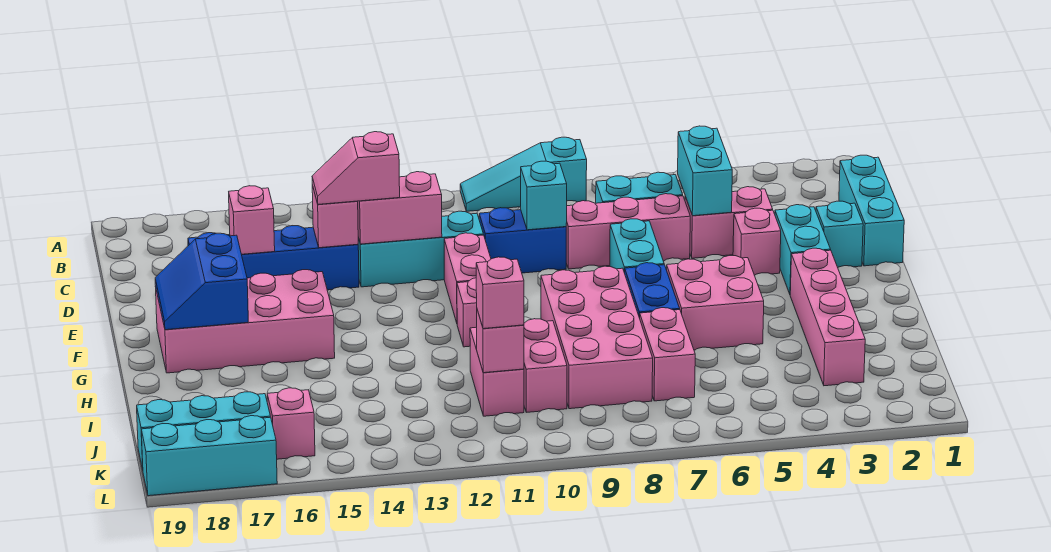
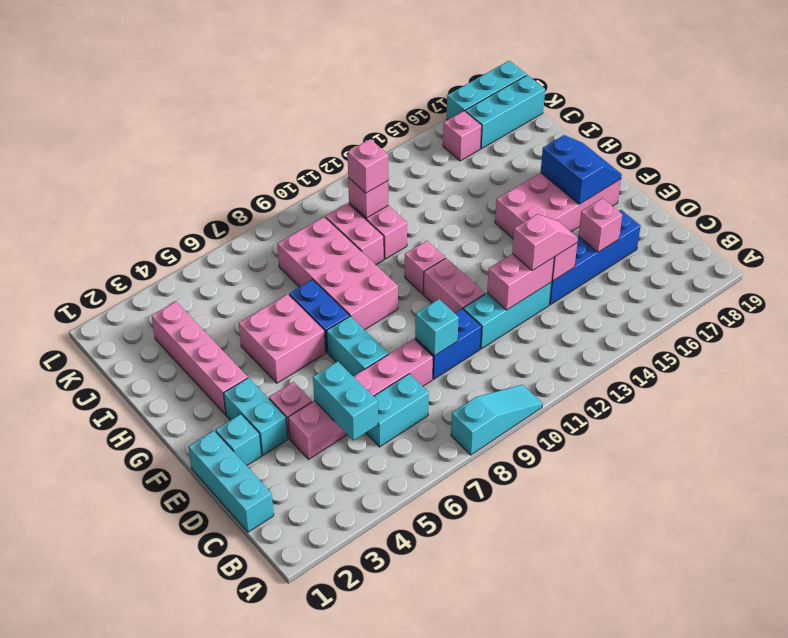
pink 1x2 brick [640,308,695,401] -> none

